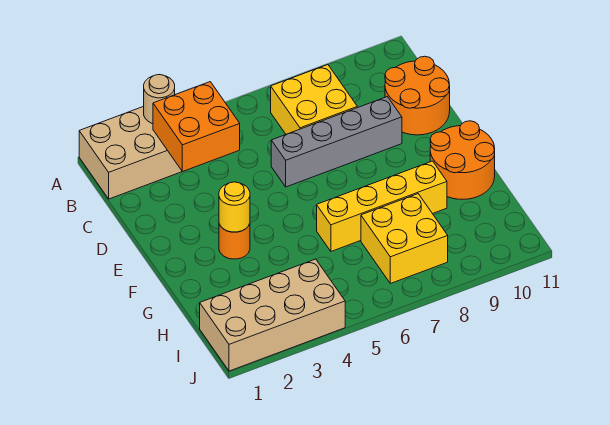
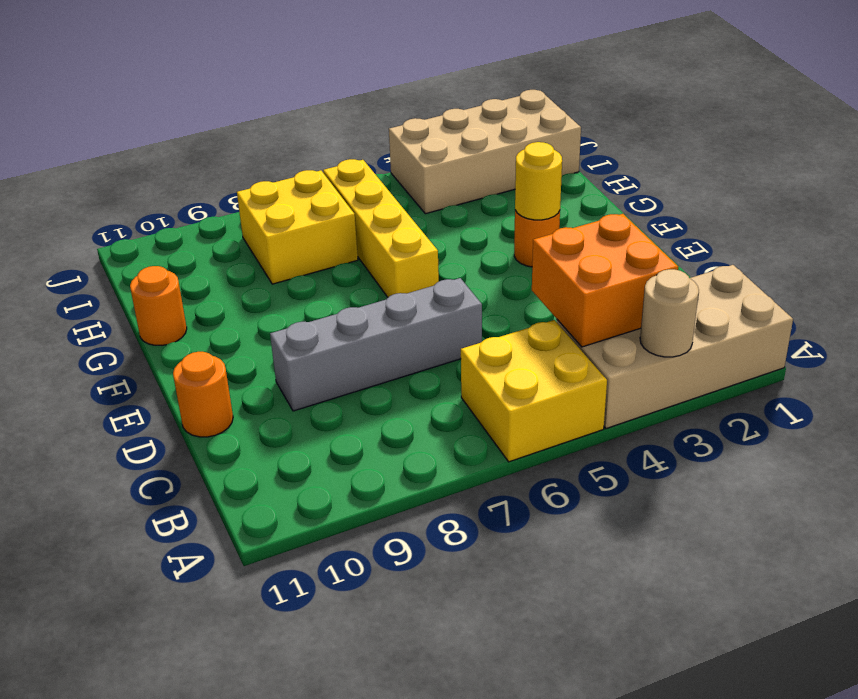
yellow 2x2 brick [271,65,357,134] -> yellow 2x2 brick moved to [461,320,607,462]
orange 2x2 round brick [385,56,450,135] -> orange 1x1 round brick [173,352,233,437]
orange 2x2 round brick [430,121,495,199] -> orange 1x1 round brick [130,266,187,345]
yellow 1x4 brick [317,161,447,251] -> yellow 1x4 brick turned to [323,159,439,297]

